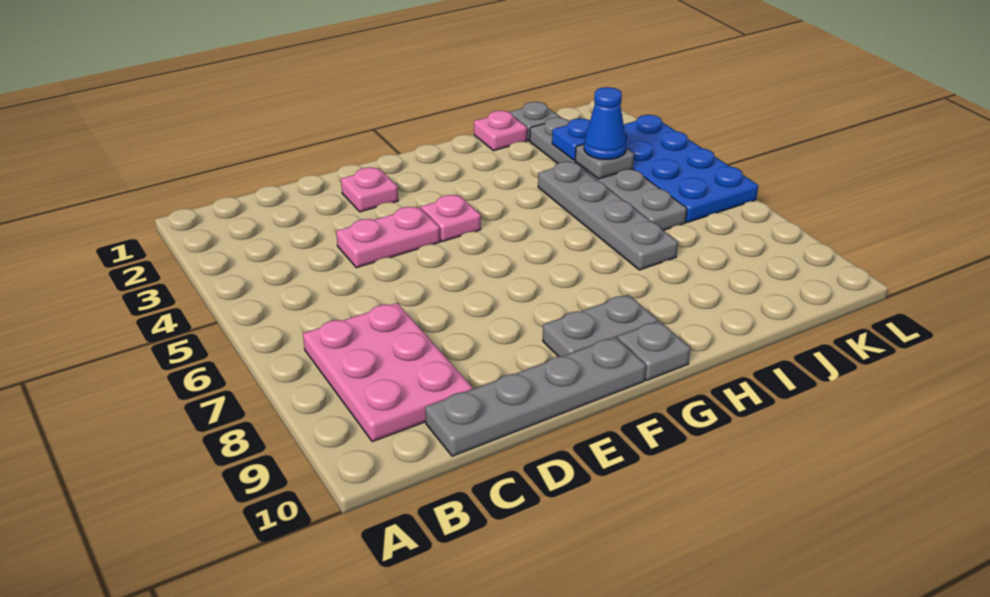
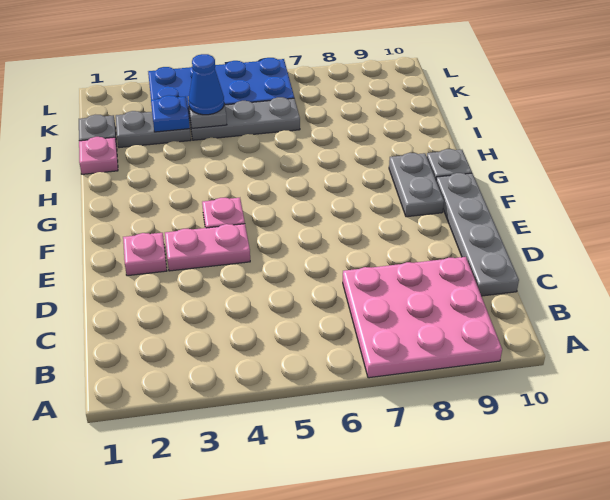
pink 2x3 plate [303,303,472,442] -> pink 3x3 plate [343,257,502,378]
pink 1x2 plate [336,207,440,268] -> pink 1x2 plate turned to [165,224,250,271]
grey 1x4 plate [538,162,678,270] -> none

